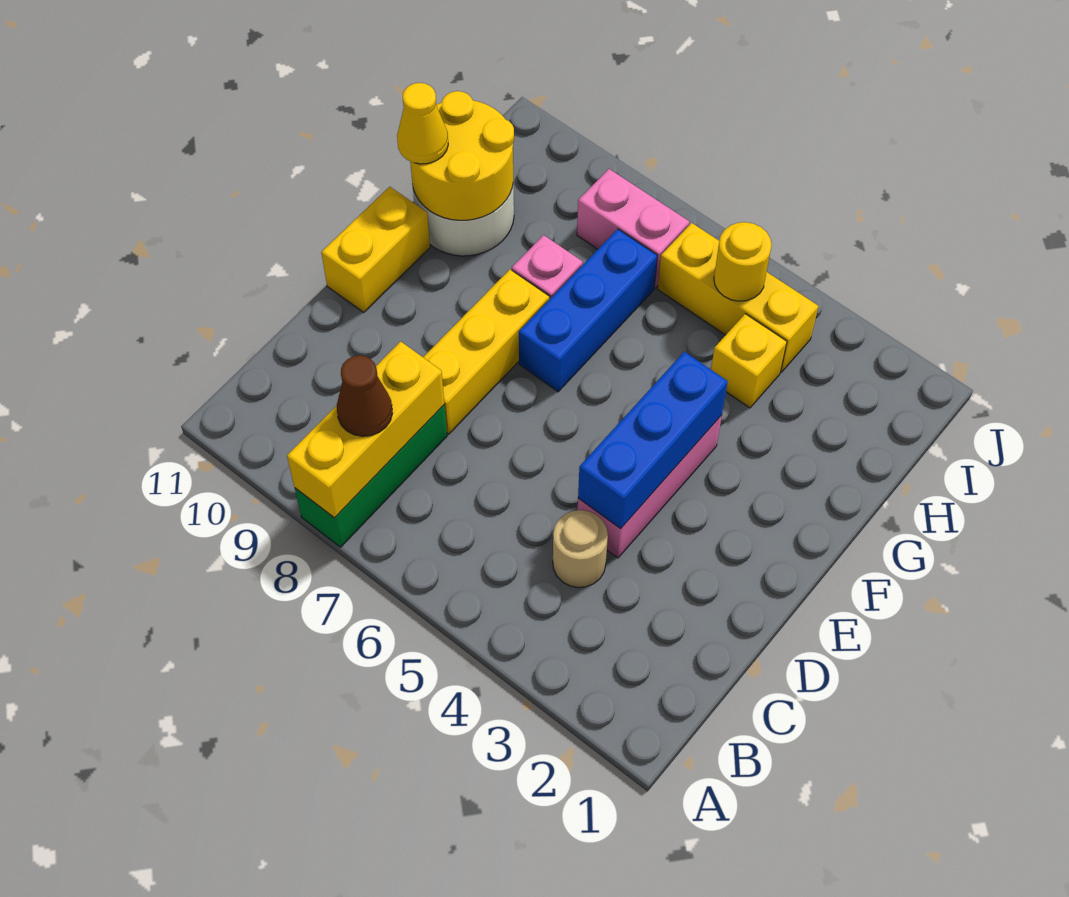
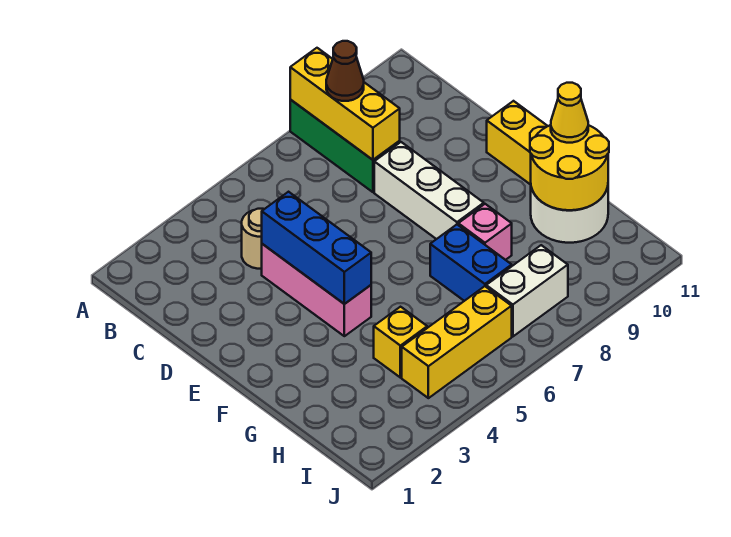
yellow 1x3 brick [423,269,549,434] -> white 1x3 brick [374,142,484,239]
blue 1x3 brick [519,229,657,392] -> blue 1x2 brick [430,225,512,301]
yellow 1x1 round brick [714,222,772,301] -> none
pink 1x2 brick [577,169,689,288] -> white 1x2 brick [486,245,568,336]

